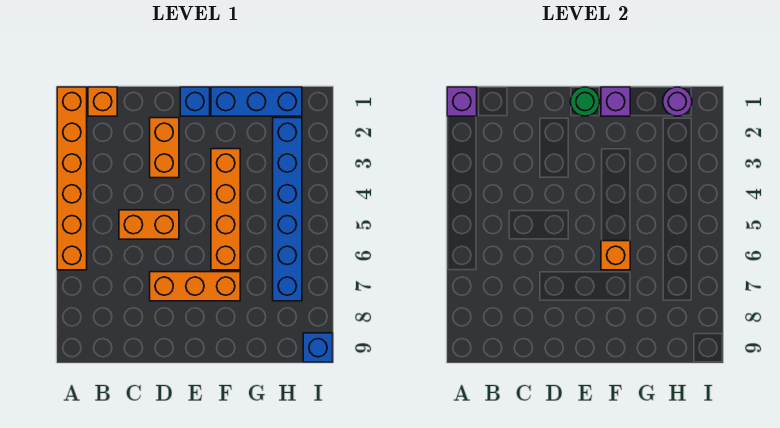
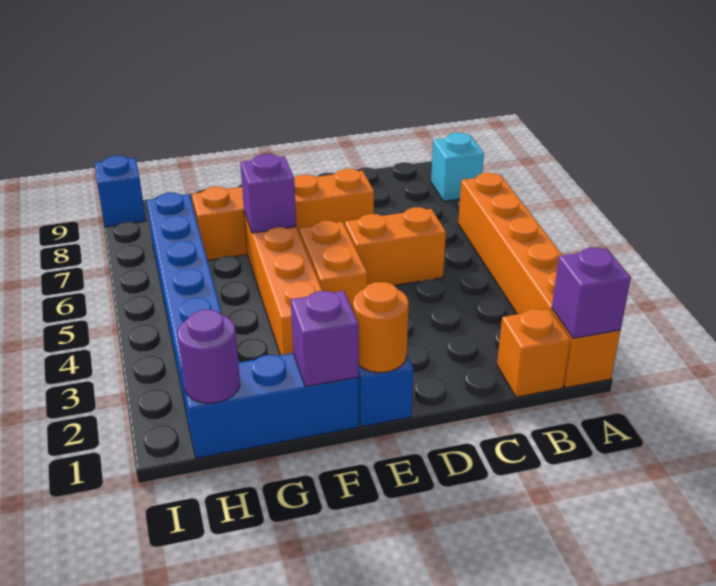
none -> cyan 1x1 brick [431,133,484,201]
orange 1x2 brick [150,118,179,178] -> orange 1x2 brick moved to [299,221,367,309]
orange 1x3 brick [150,272,240,301] -> orange 1x4 brick [192,169,374,260]
green 1x1 round brick [570,87,600,116] -> orange 1x1 round brick [353,282,409,373]
orange 1x1 brick [601,241,630,270] -> purple 1x1 brick [240,154,296,233]

